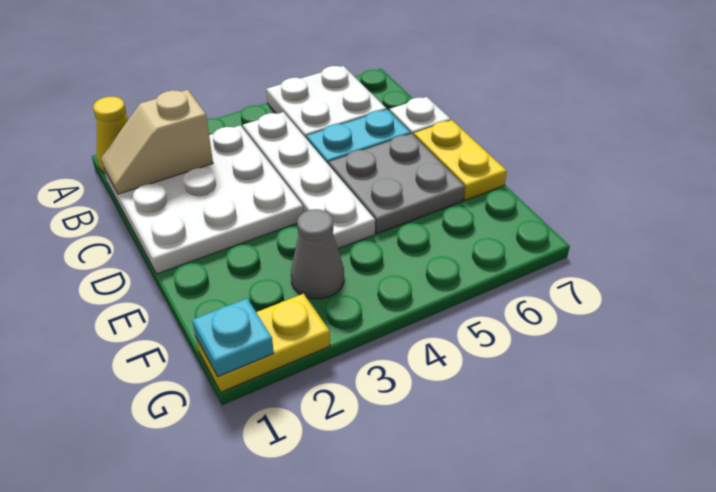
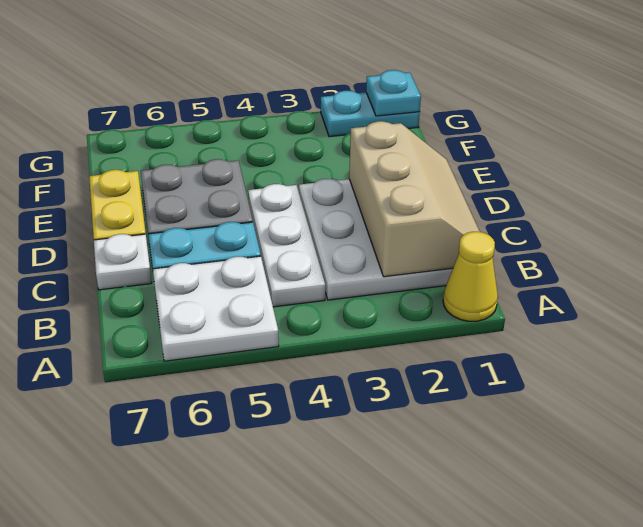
tan 1x2 slope [101,90,213,194] -> tan 2x3 slope [349,121,480,277]
white 1x4 plate [243,112,375,249] -> white 1x3 plate [248,184,325,307]
grey 1x1 cone [291,209,344,299] -> none
yellow 1x2 plate [196,294,330,392] -> cyan 1x2 plate [321,91,420,137]

